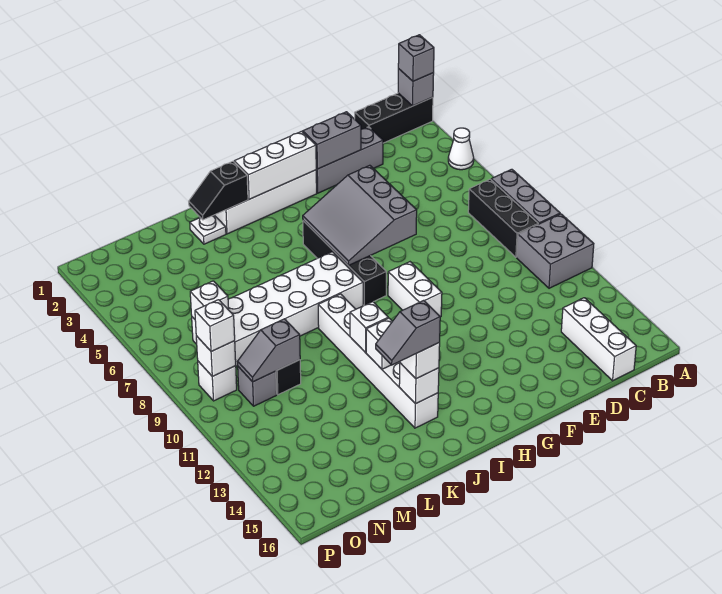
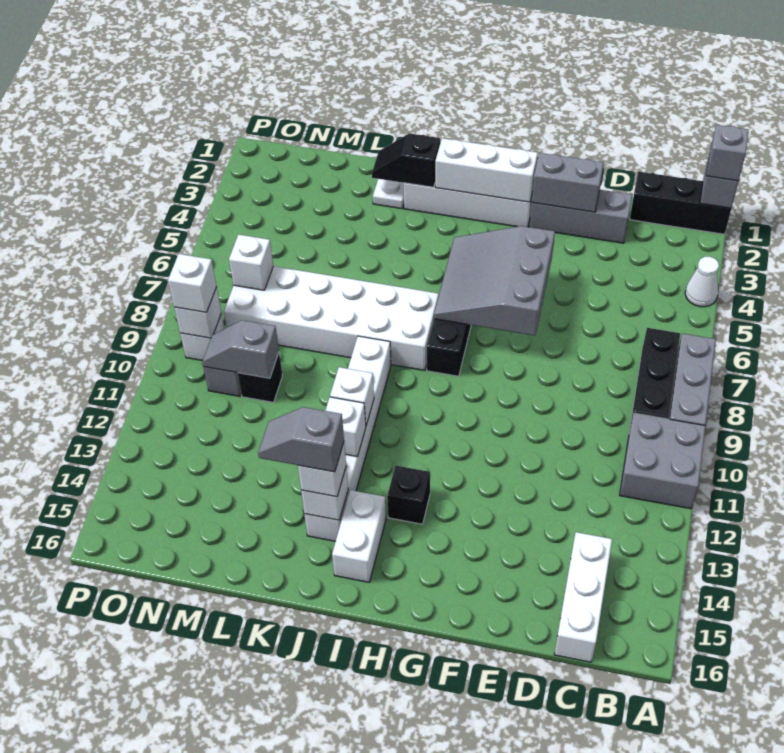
white 1x2 brick [388,262,442,317] -> white 1x2 brick moved to [332,490,386,582]
none -> black 1x1 brick [387,465,430,524]

